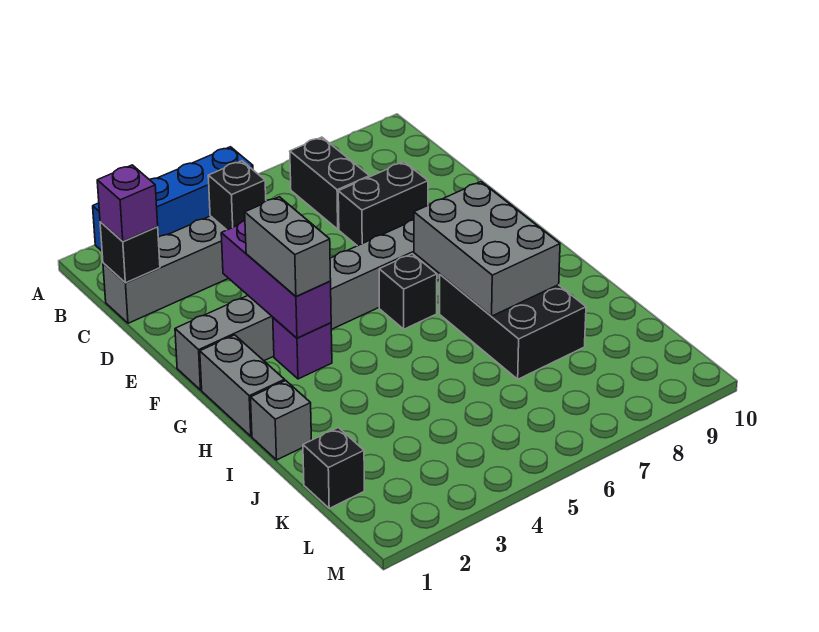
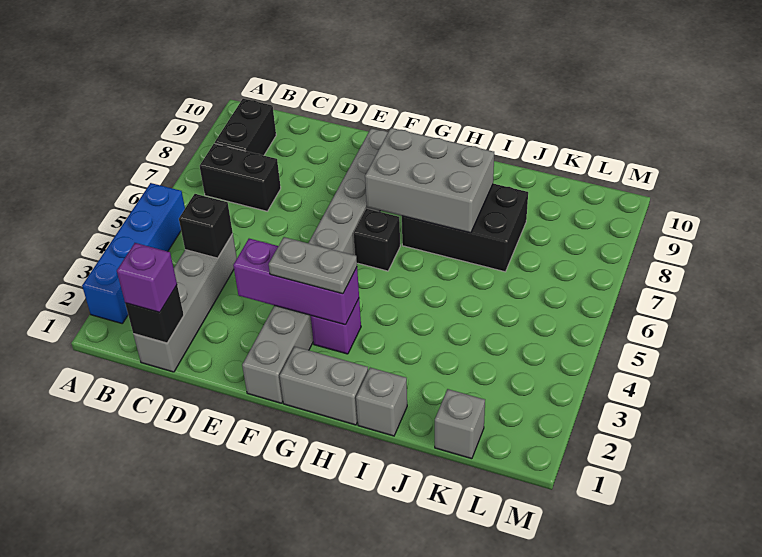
black 1x2 brick [338,162,428,246] -> black 1x2 brick moved to [215,99,276,155]
grey 1x2 brick [245,197,331,296] -> grey 1x2 plate [269,237,357,294]
black 1x1 brick [303,428,364,508] -> grey 1x1 brick [435,389,485,459]

